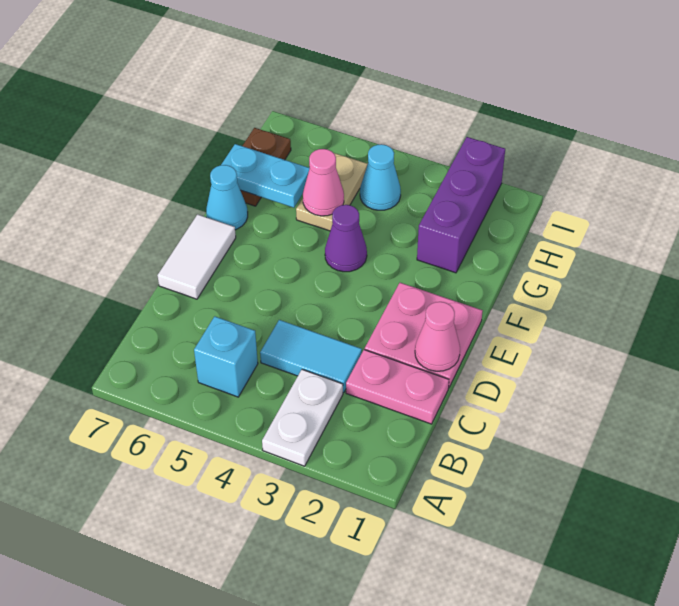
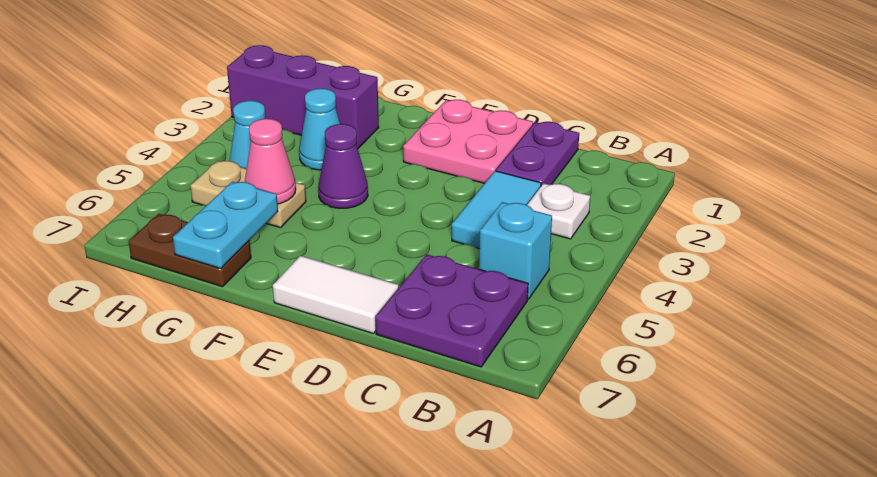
white 1x2 plate [262,369,343,466] -> white 1x1 plate [527,183,590,239]
none -> purple 2x2 plate [376,254,528,367]
pink 1x2 plate [346,350,449,424] -> purple 1x2 plate [496,122,579,186]
pink 1x1 cone [415,302,460,371] -> none
cyan 1x1 cone [206,165,248,230] -> cyan 1x1 cone moved to [299,88,340,170]

